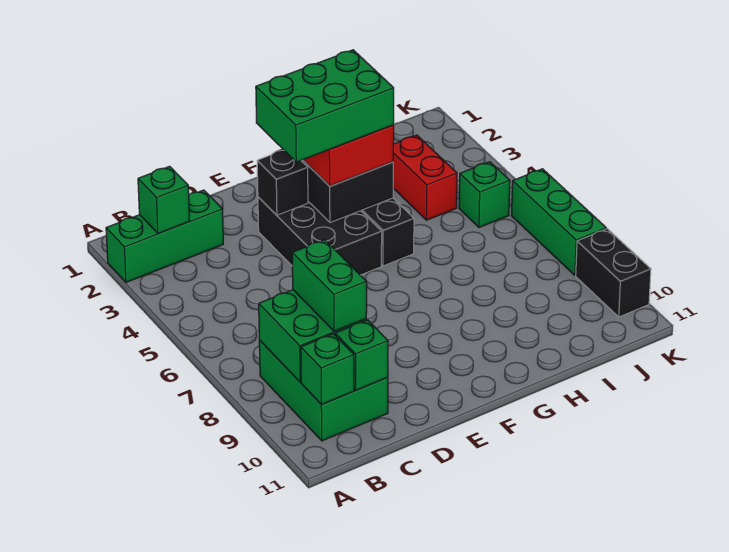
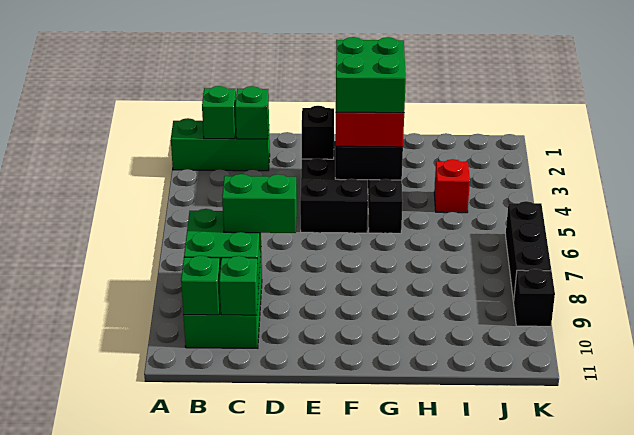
green 1x2 brick [292,240,367,331] -> green 1x2 brick turned to [222,174,297,233]
green 2x3 brick [256,50,394,162] -> green 2x2 brick [336,37,406,113]
red 1x2 brick [393,135,457,220] -> red 1x1 brick [434,159,470,213]
green 1x1 brick [459,162,510,227] -> green 1x1 brick moved to [235,86,269,139]
green 1x3 brick [511,169,606,275] -> black 1x3 brick [506,201,551,301]
black 1x2 brick [576,229,651,317] -> black 1x1 brick [513,269,555,326]

